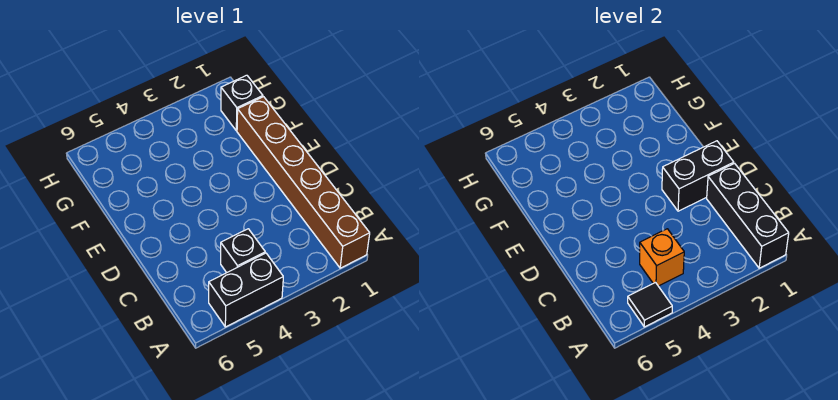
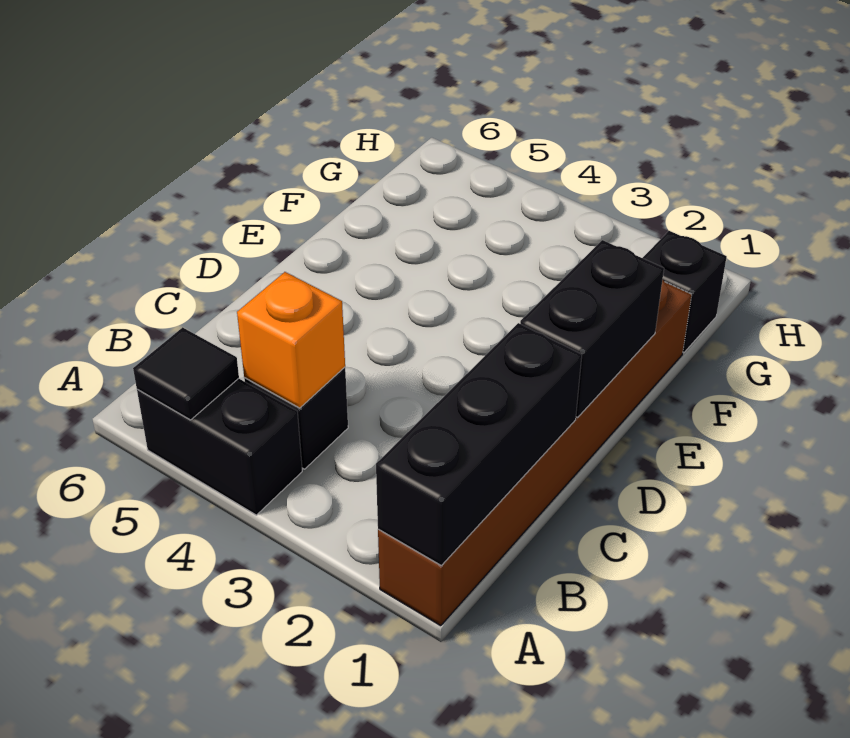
black 1x2 brick [662,141,734,211] -> black 1x2 brick turned to [520,240,664,417]

